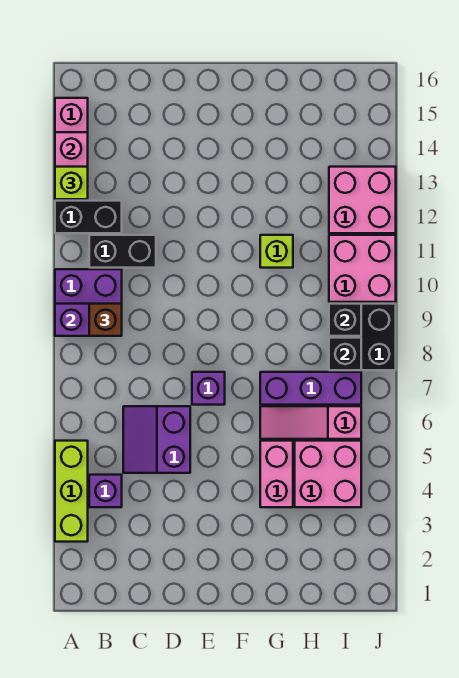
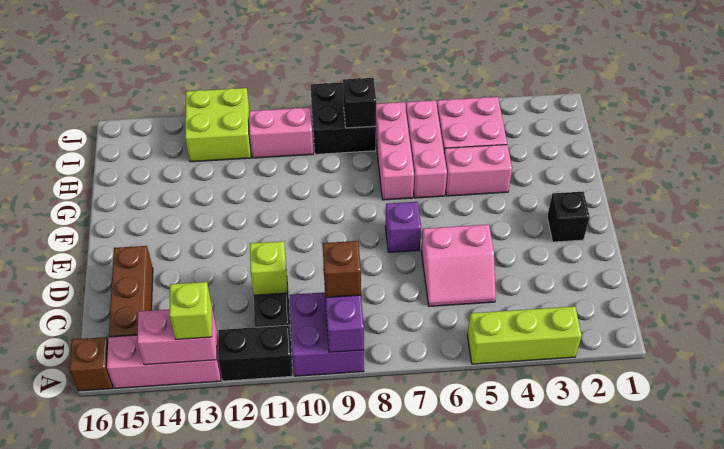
black 1x2 brick [55,201,122,233] -> black 1x2 brick turned to [218,325,293,381]
none -> brown 1x1 brick [69,337,113,391]
purple 1x1 brick [89,475,122,507] -> none
none -> brown 1x3 brick [109,246,153,337]
purple 2x2 slope [123,406,190,473] -> pink 2x2 slope [421,224,496,306]
pink 1x3 slope [260,406,361,439] -> pink 1x3 brick [406,100,447,198]
purple 1x3 brick [260,372,361,405] -> pink 1x3 brick [376,102,414,200]
lime 1x1 brick [260,235,293,268] -> lime 1x1 brick moved to [250,241,288,295]
black 1x1 brick [329,304,361,336] -> black 1x1 brick moved to [547,192,590,242]
pink 2x2 brick [329,235,396,302] -> pink 1x2 brick [249,108,313,158]
pink 2x2 brick [329,167,396,233] -> lime 2x2 brick [185,88,251,162]

